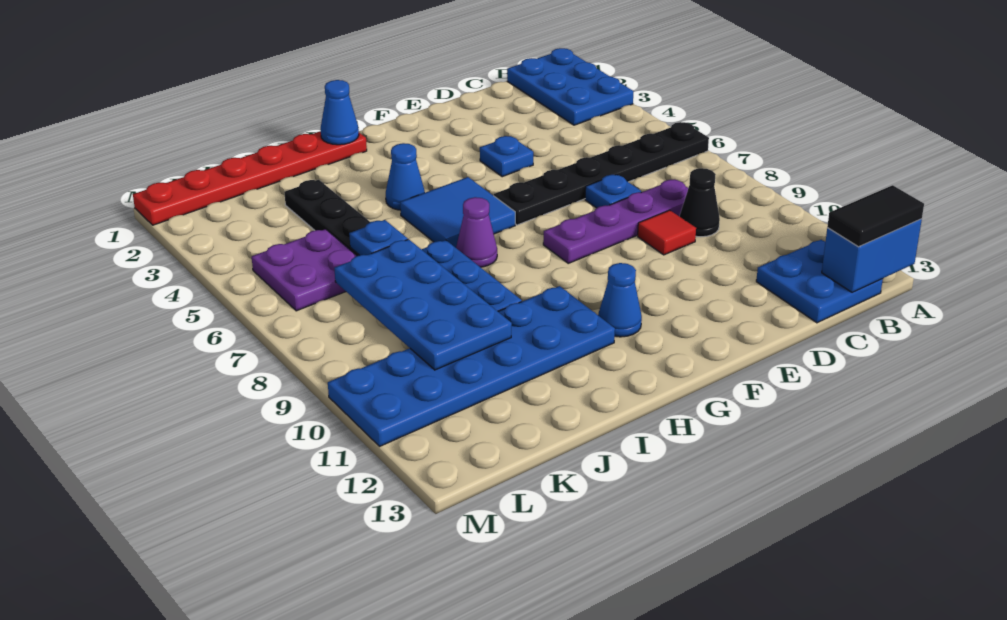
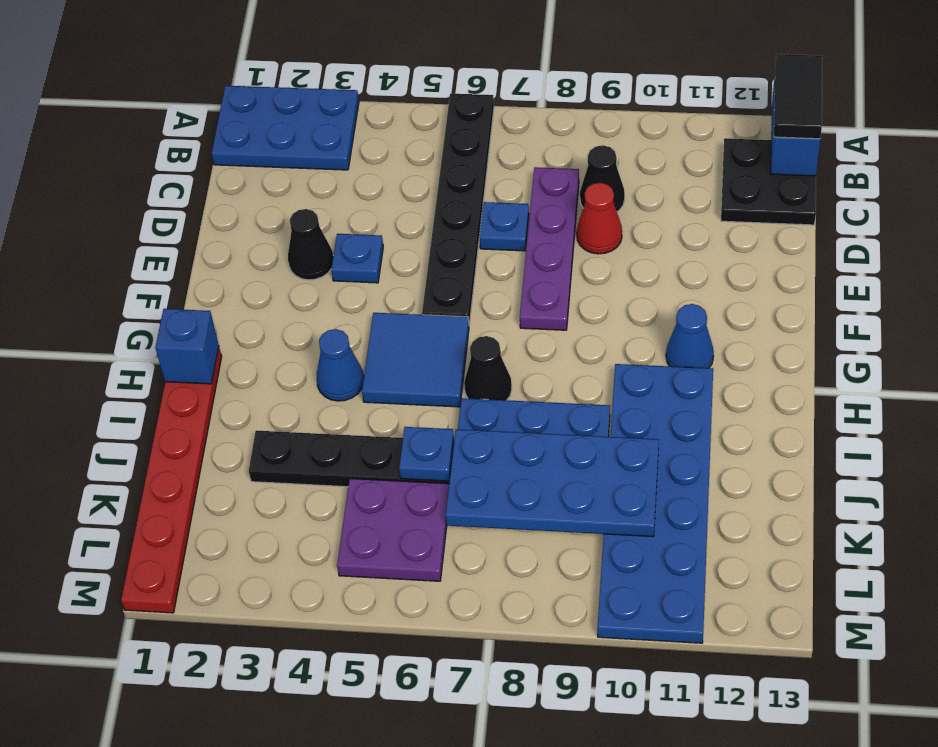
blue 2x2 plate [756,240,883,323] -> black 2x2 plate [721,138,816,225]
red 1x1 tile [638,210,696,255] -> red 1x1 cone [577,183,622,254]
none -> black 1x1 cone [288,209,333,280]
blue 1x1 cone [321,80,359,145] -> blue 1x1 brick [155,309,219,384]
purple 1x1 cone [456,197,497,267] -> black 1x1 cone [464,336,512,400]

